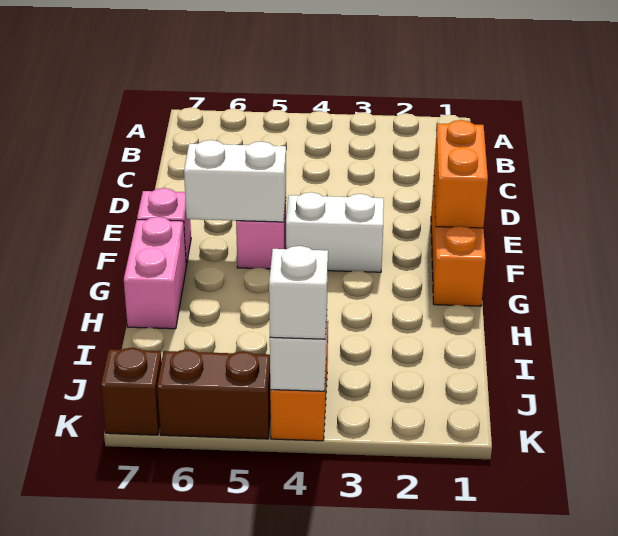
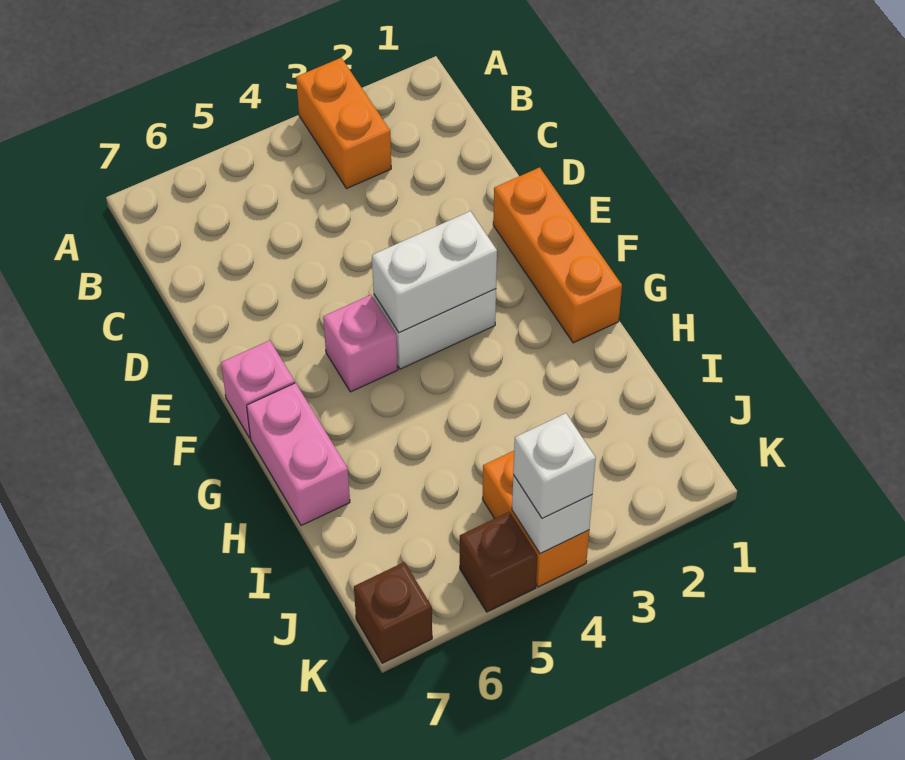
orange 1x2 brick [434,120,488,228] -> orange 1x2 brick moved to [296,58,391,189]
white 1x2 brick [184,140,286,222] -> white 1x2 brick moved to [372,211,497,333]
brown 1x2 brick [157,349,271,439] -> brown 1x1 brick [460,512,537,612]

